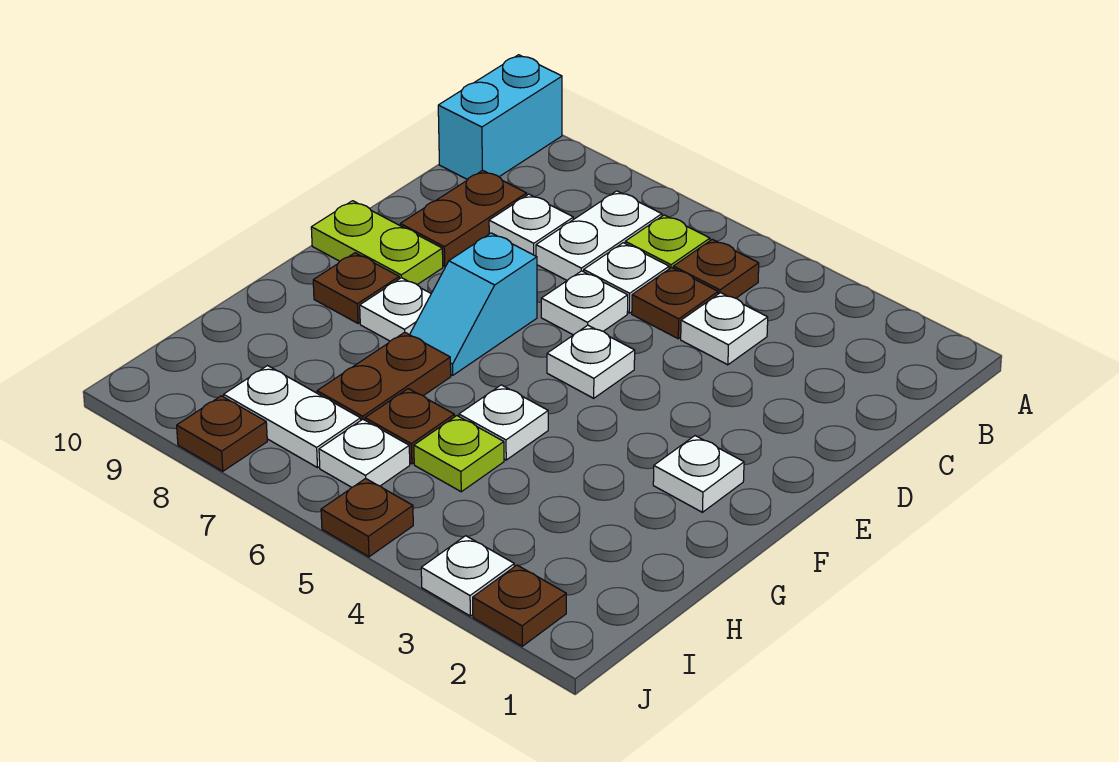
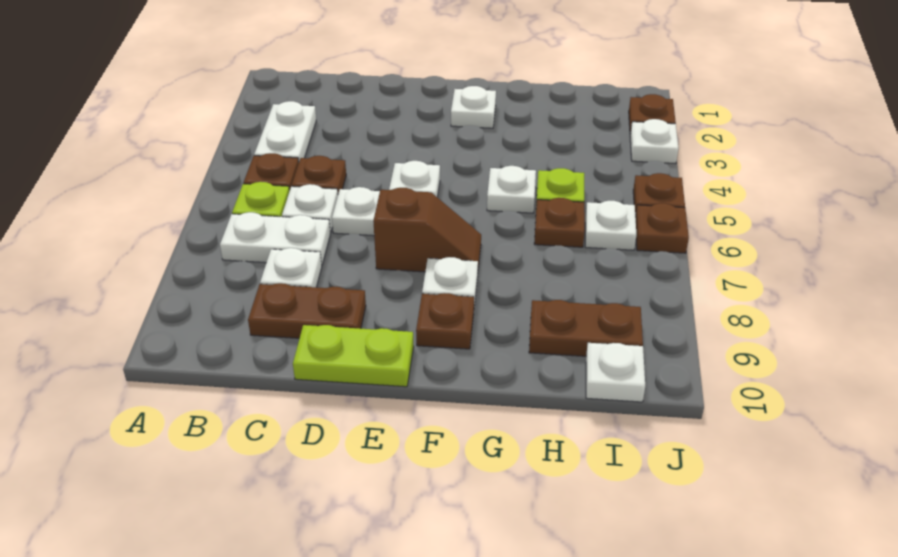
cyan 1x2 brick [438,55,562,180] -> none
white 1x1 plate [681,293,768,365] -> white 1x1 plate moved to [586,343,645,402]
cyan 1x2 slope [410,233,537,375] -> brown 1x2 slope [373,188,481,272]
lime 1x2 plate [311,201,443,285] -> lime 1x2 plate turned to [293,325,414,387]
brown 1x2 plate [317,332,451,420] -> brown 1x2 plate moved to [529,300,643,356]
white 1x2 plate [224,366,361,468] -> white 1x2 plate moved to [254,101,316,161]
brown 1x1 plate [177,396,267,471] -> brown 1x1 plate moved to [635,203,689,253]

